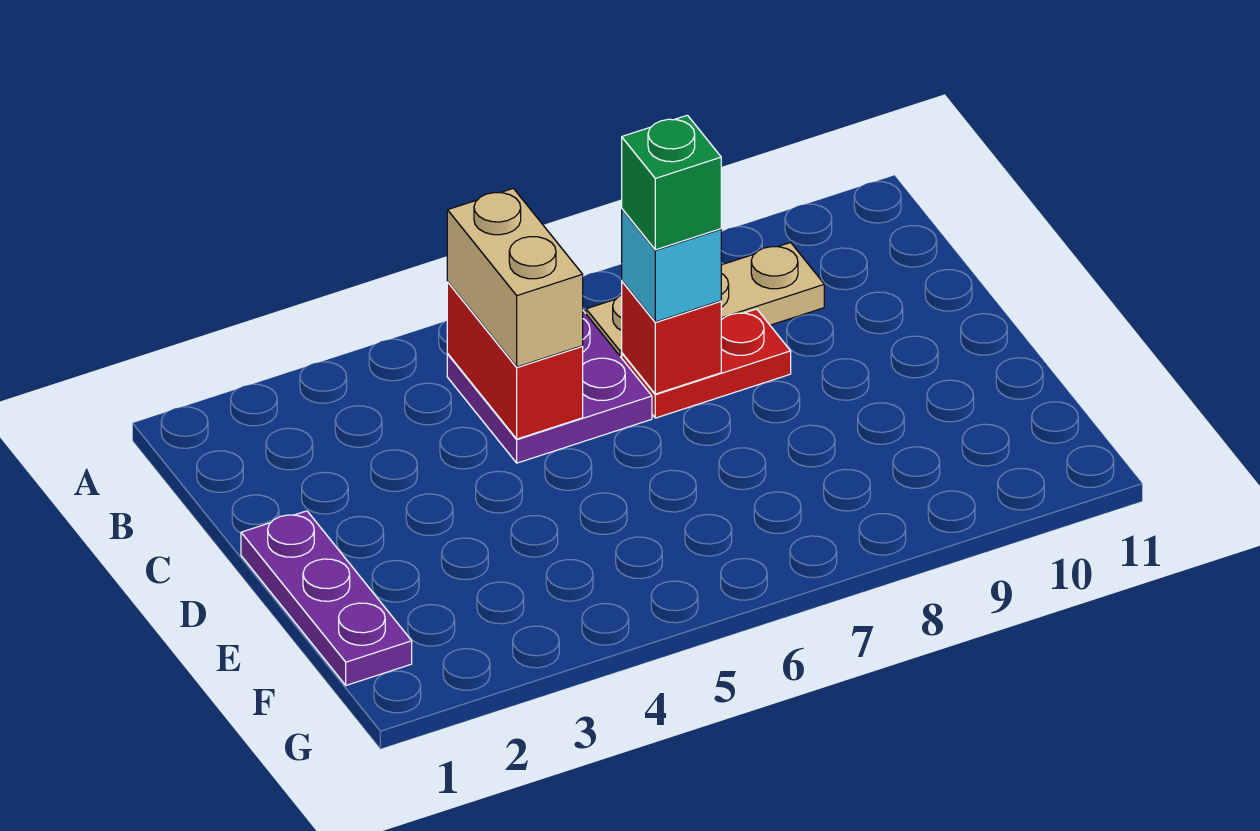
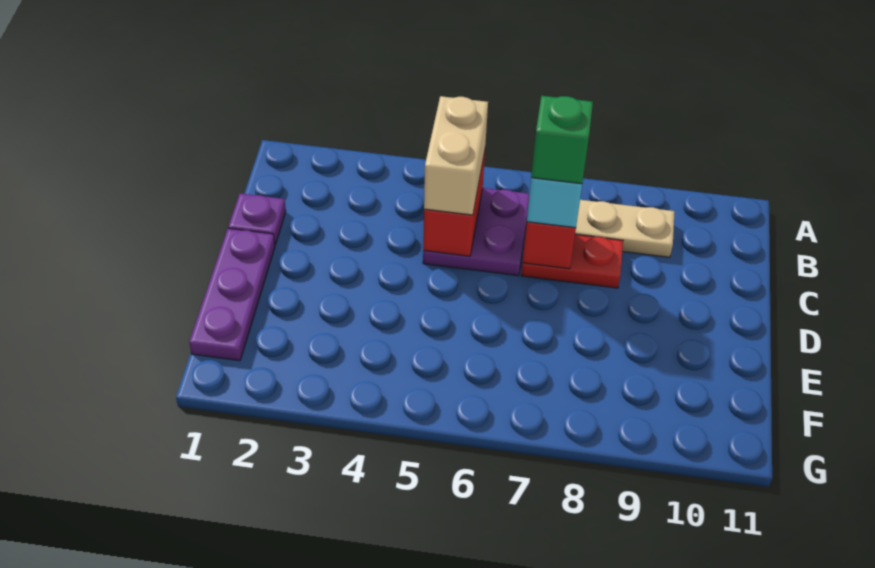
none -> purple 1x1 plate [228,193,286,245]

